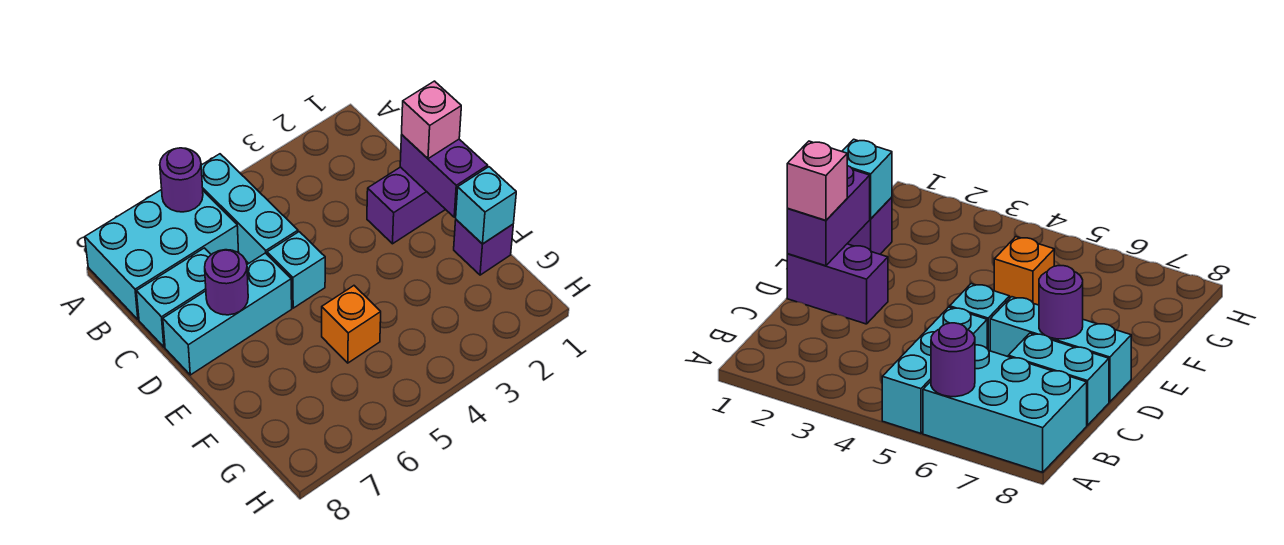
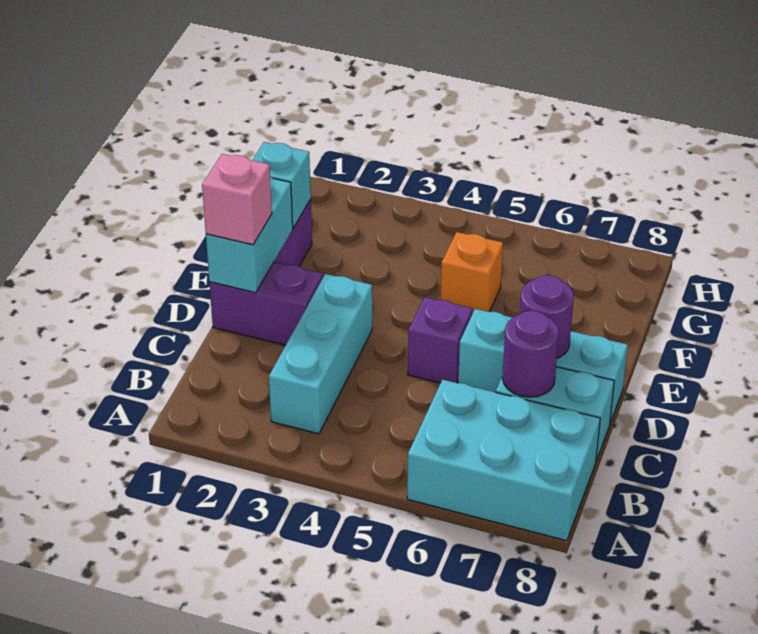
cyan 1x3 brick [201,154,298,263] -> cyan 1x3 brick moved to [269,274,372,434]
purple 1x1 round brick [160,148,203,212] -> purple 1x1 round brick moved to [502,311,559,397]
purple 1x2 brick [400,135,488,217] -> cyan 1x2 brick [206,177,293,293]
cyan 1x1 brick [267,232,325,308] -> purple 1x1 brick [408,297,473,383]

